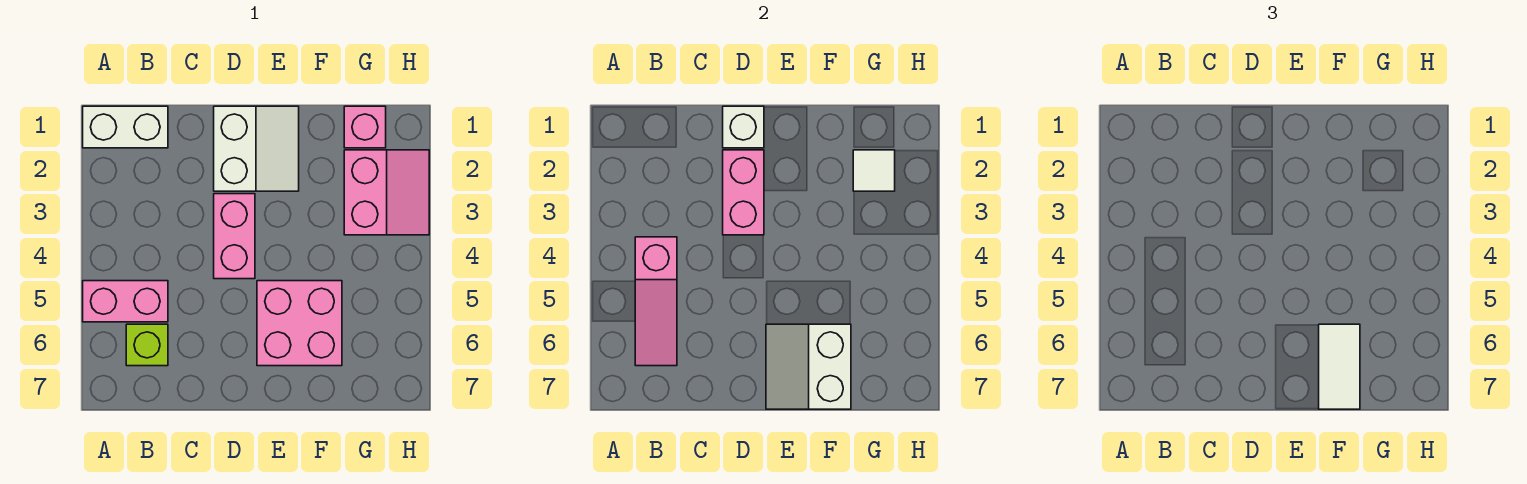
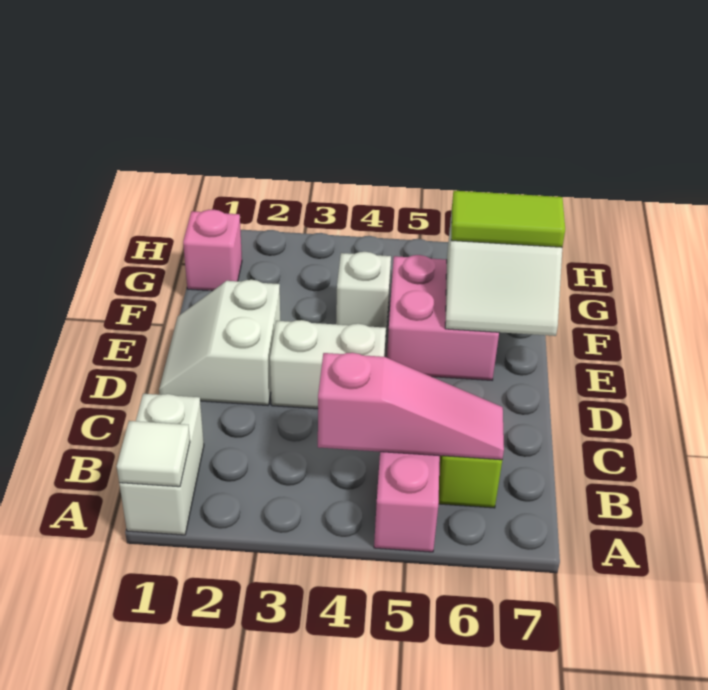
white 2x2 slope [214,106,299,191] -> white 2x2 slope turned to [159,280,280,405]
white 1x1 brick [723,106,764,148] -> white 1x1 brick moved to [336,252,391,330]
pink 1x2 brick [723,150,764,235] -> none
pink 1x2 brick [214,194,255,279] -> white 1x2 brick [270,320,386,409]
white 1x2 tile [1319,324,1360,409] -> lime 1x2 tile [451,191,565,247]
pink 2x2 slope [344,150,429,235] -> none
white 1x1 tile [853,150,895,191] -> white 1x1 tile moved to [117,421,190,487]

